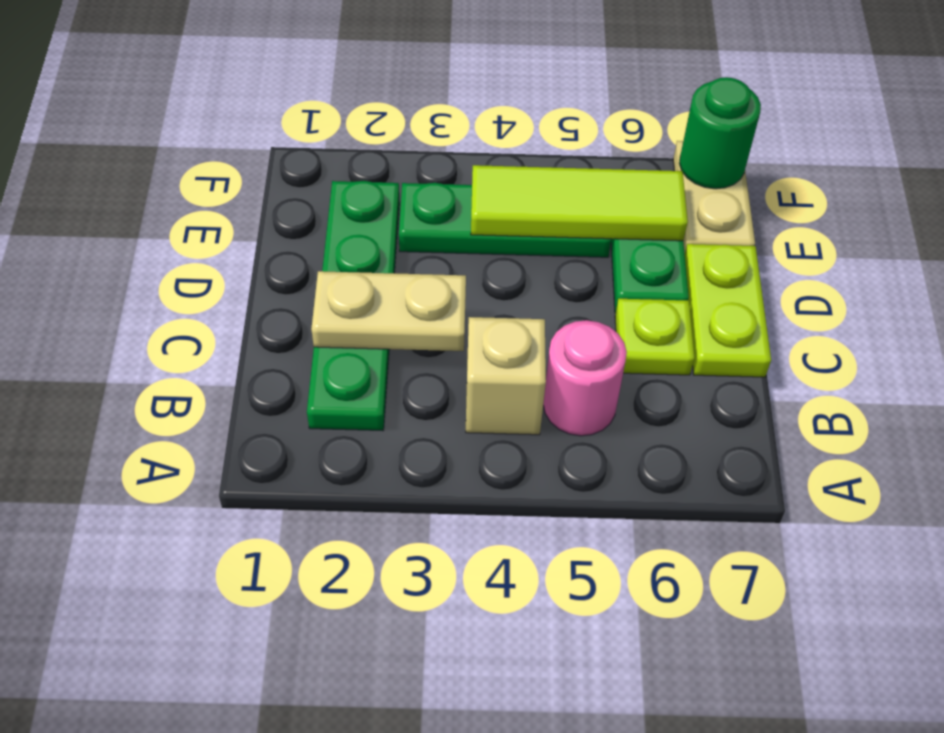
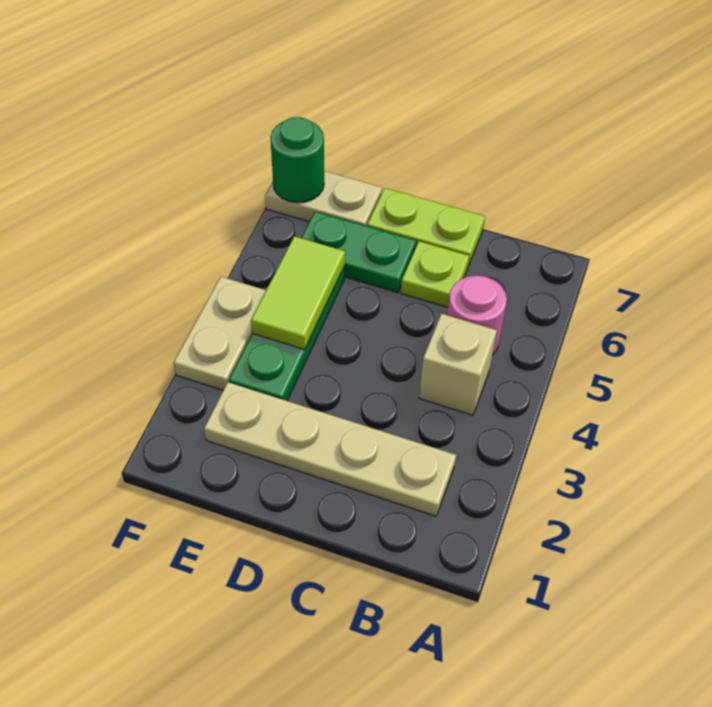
green 1x4 plate [307,181,399,431] -> tan 1x4 plate [204,382,456,516]
tan 1x2 plate [311,271,466,351] -> tan 1x2 plate moved to [174,277,266,390]
lime 1x3 tile [471,165,688,241] -> lime 1x2 tile [251,236,345,350]

